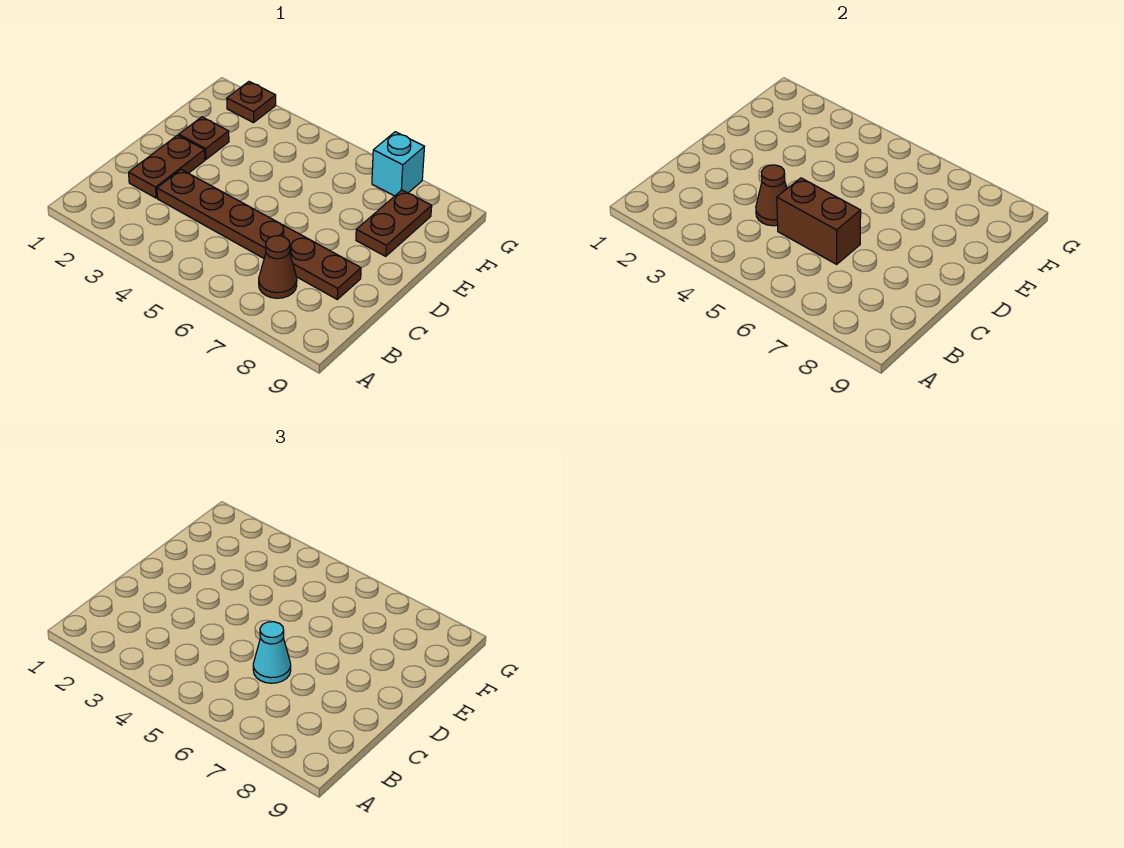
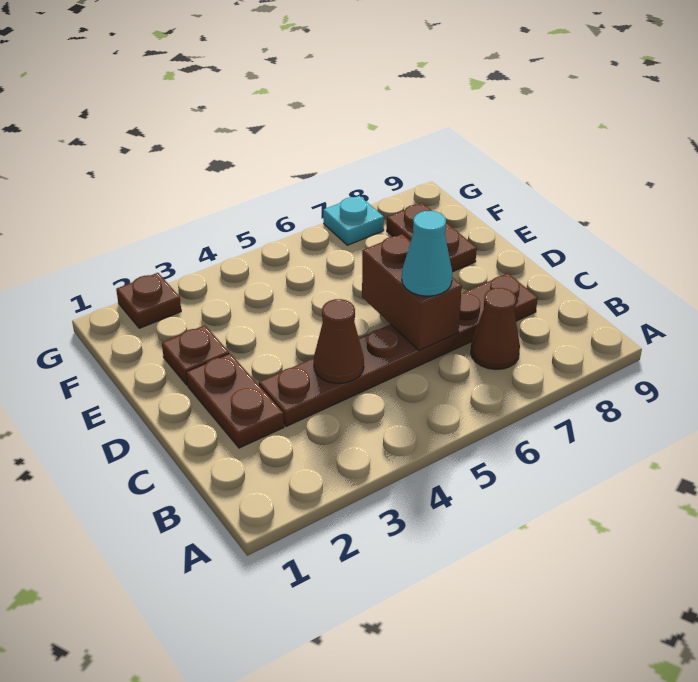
brown 1x2 brick [777,178,861,264] -> brown 1x2 brick turned to [362,234,462,350]
cyan 1x1 brick [372,132,424,196] -> cyan 1x1 plate [323,196,384,245]

